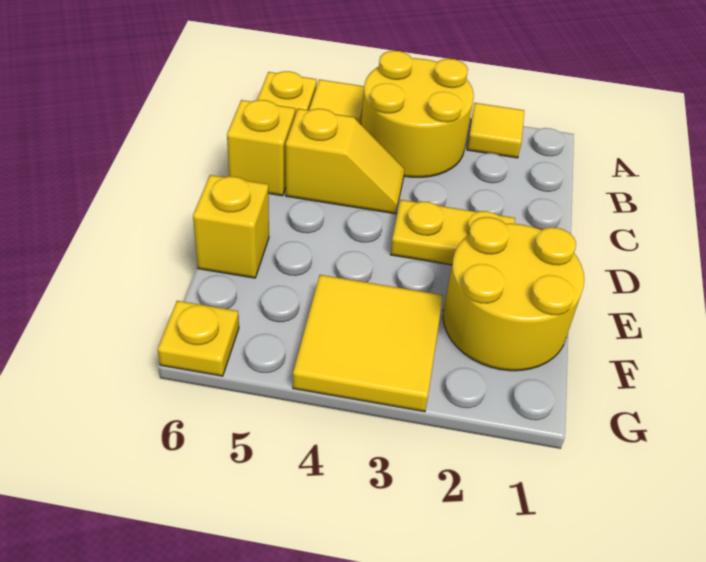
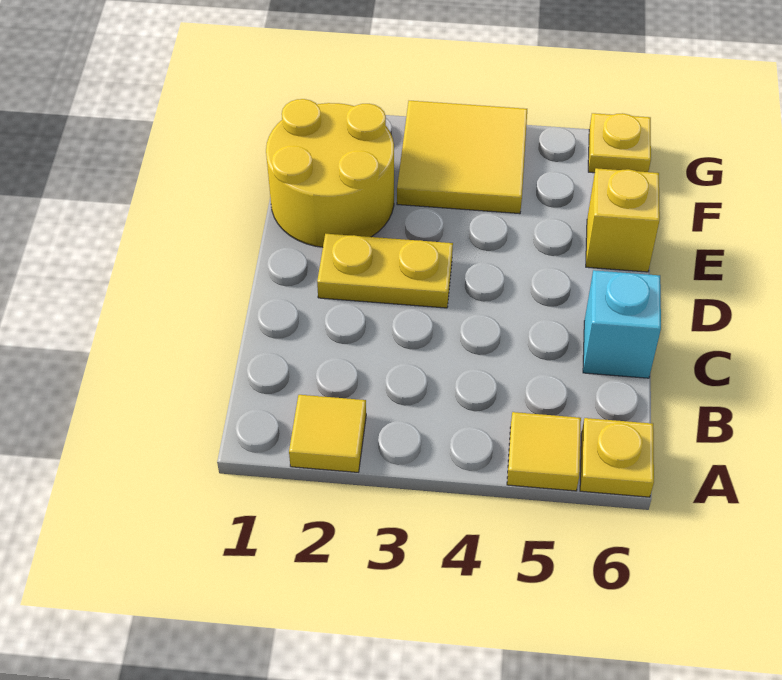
yellow 2x2 round brick [361,51,474,177] -> none
yellow 1x2 slope [286,109,405,214] -> none
yellow 1x1 brick [227,100,295,196] -> cyan 1x1 brick [583,270,661,378]

